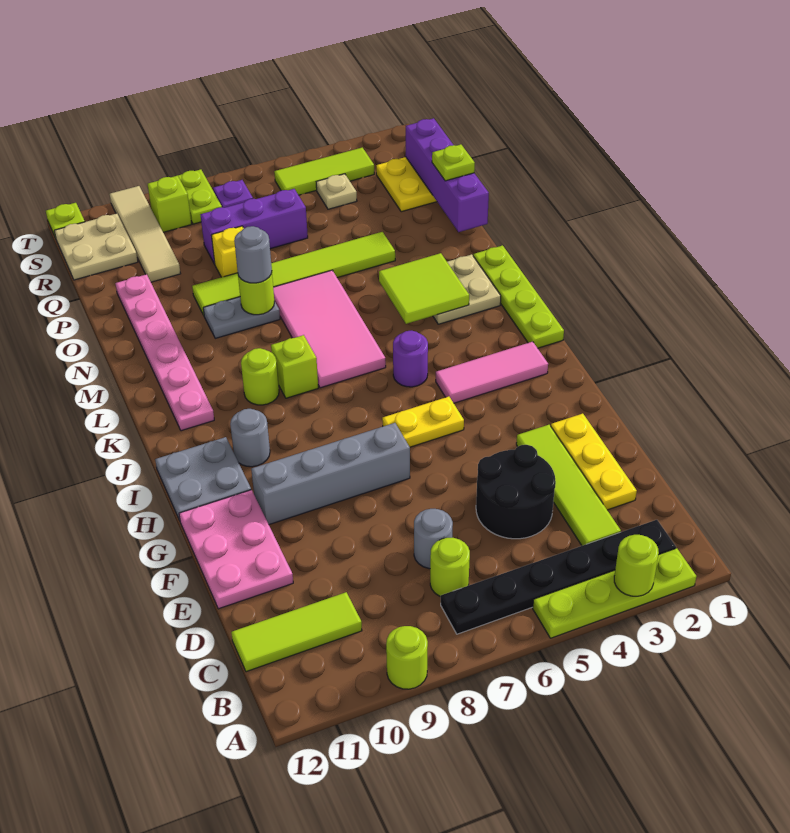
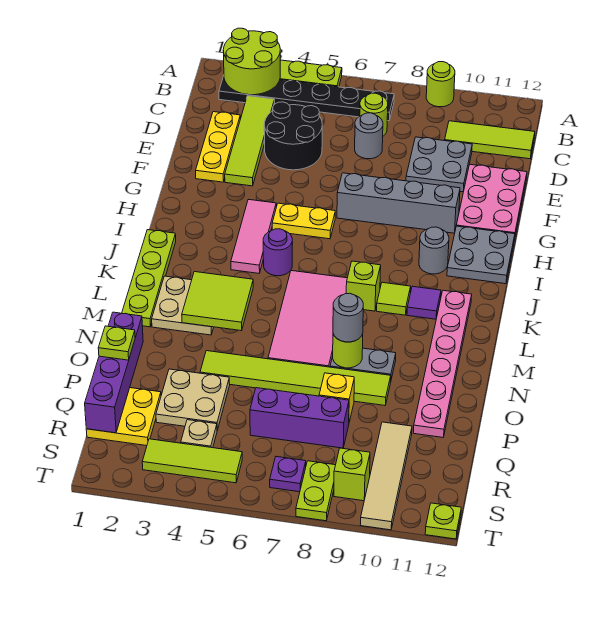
lime 1x1 round brick [614,535,659,596] -> lime 2x2 round brick [223,28,280,95]
none -> grey 2x2 plate [406,137,472,192]
pink 1x3 tile [436,342,548,403] -> pink 1x3 tile turned to [231,199,276,273]
lime 1x1 round brick [241,348,279,405] -> lime 1x1 tile [377,282,411,315]
none -> purple 1x1 tile [407,286,441,319]
tan 2x2 plate [54,214,138,280] -> tan 2x2 plate moved to [156,369,230,430]

